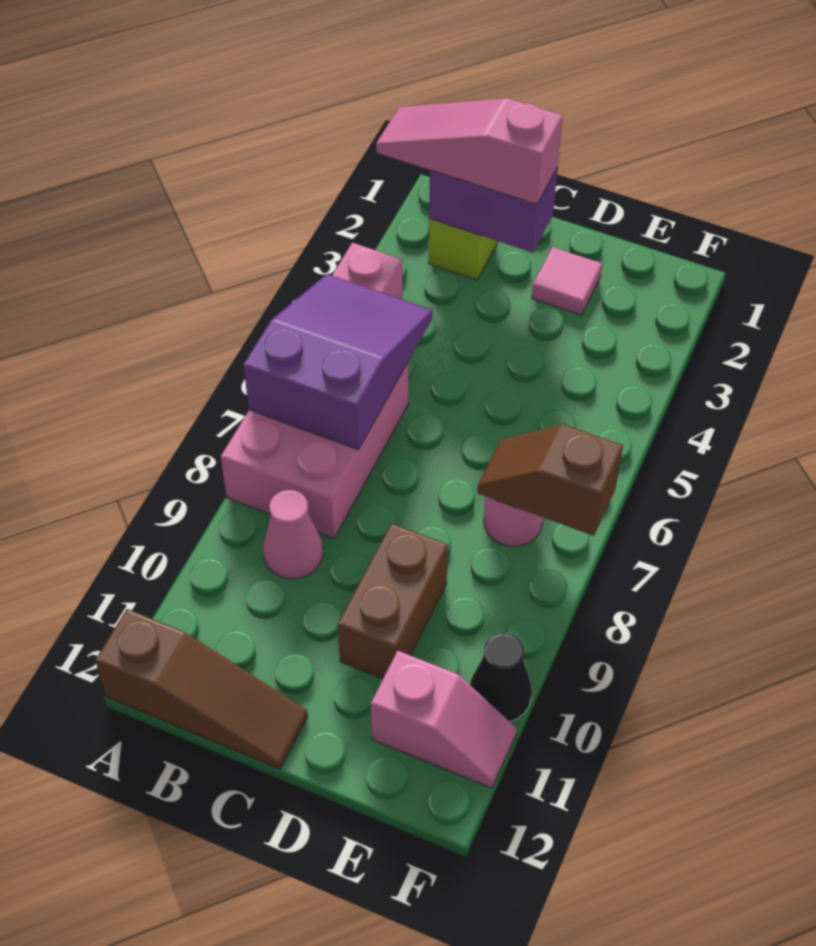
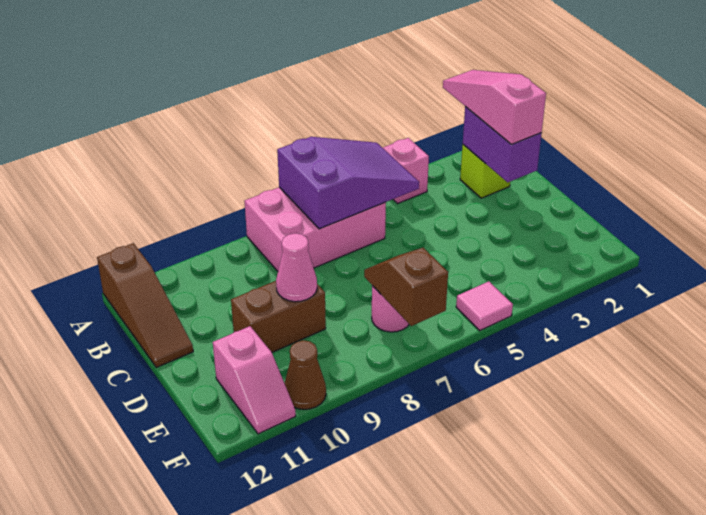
pink 1x1 cone [263,490,323,579] -> pink 1x1 cone moved to [276,233,317,302]
pink 1x1 tile [532,247,602,315] -> pink 1x1 tile moved to [456,281,513,330]
black 1x1 cone [470,633,532,722] -> brown 1x1 cone [285,340,326,409]

